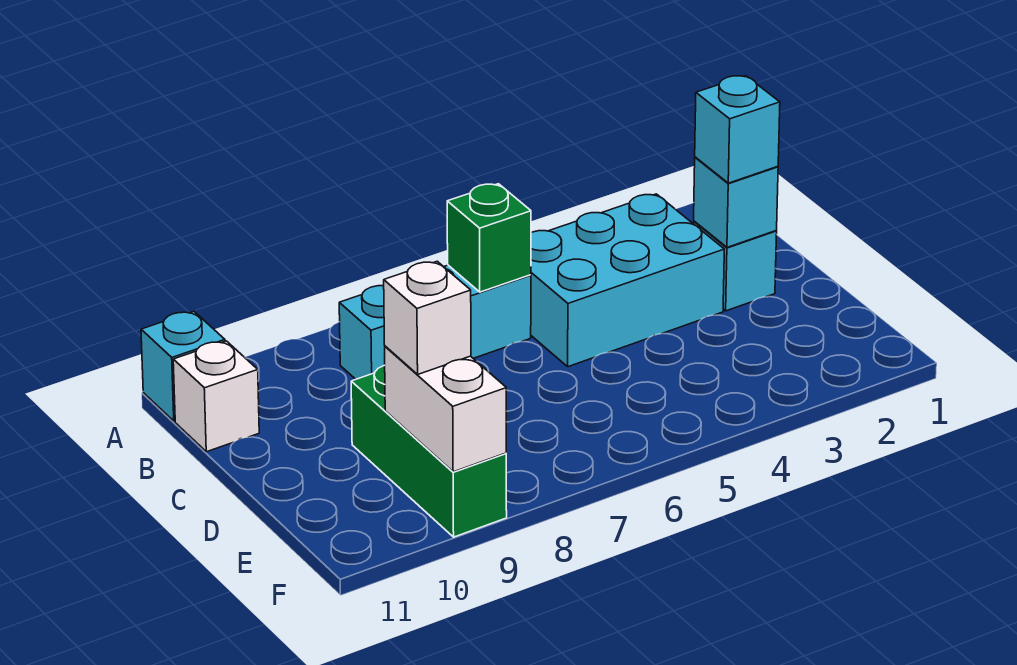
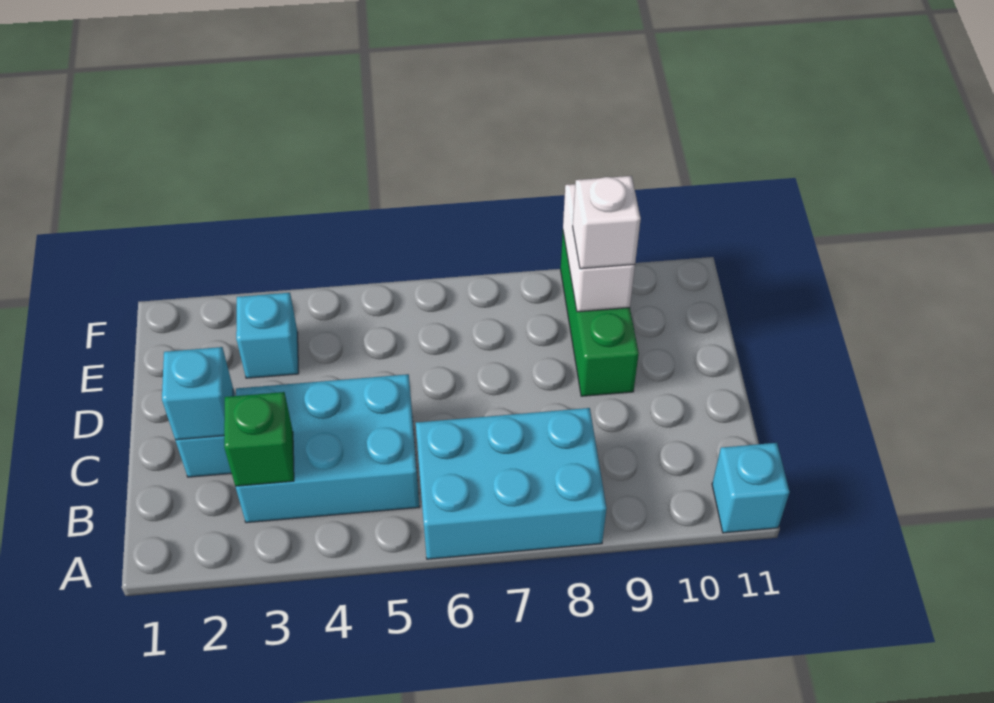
cyan 1x3 brick [339,265,531,379] -> cyan 2x3 brick [416,408,607,559]
green 1x1 brick [447,184,531,292] -> green 1x1 brick moved to [224,392,294,486]
white 1x1 brick [173,341,259,452] -> none
cyan 1x1 brick [695,76,780,183] -> cyan 1x1 brick moved to [236,293,299,378]

